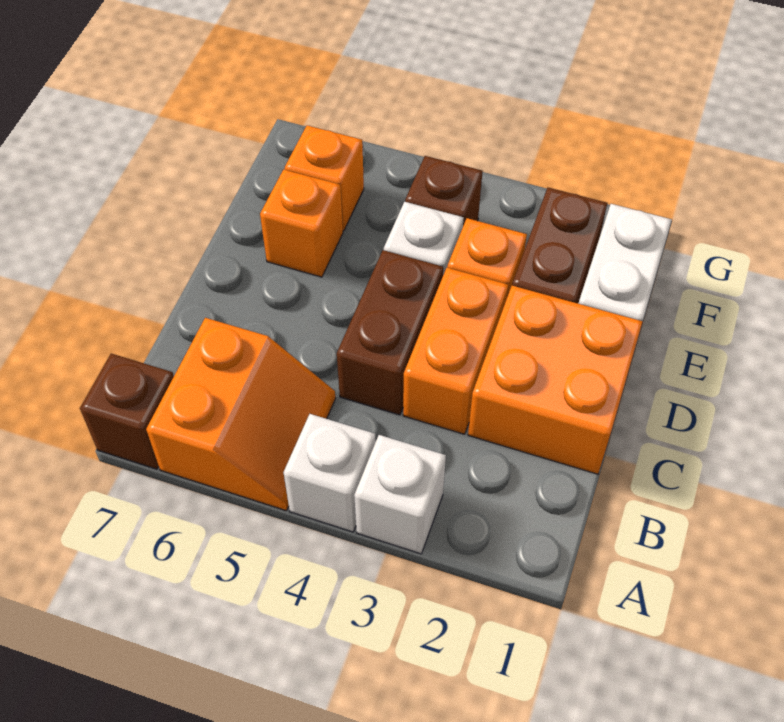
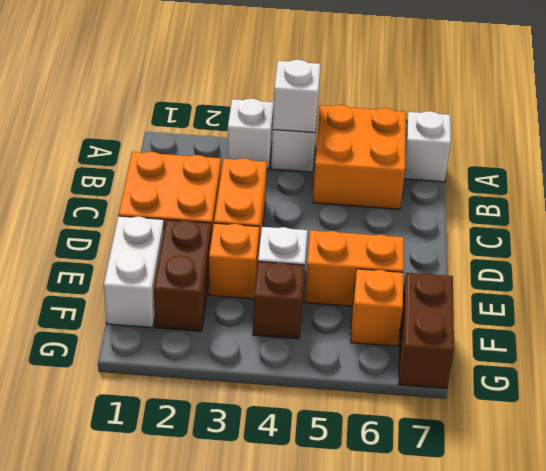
none -> white 1x1 brick [273,60,321,133]
orange 2x2 slope [146,318,335,510] -> orange 2x2 brick [313,105,406,209]
brown 1x1 brick [80,354,174,469] -> white 1x1 brick [404,111,451,182]
brown 1x2 brick [337,250,443,415] -> brown 1x2 brick moved to [399,273,454,389]
orange 1x1 brick [260,170,343,277] -> orange 1x2 brick [305,230,404,306]

